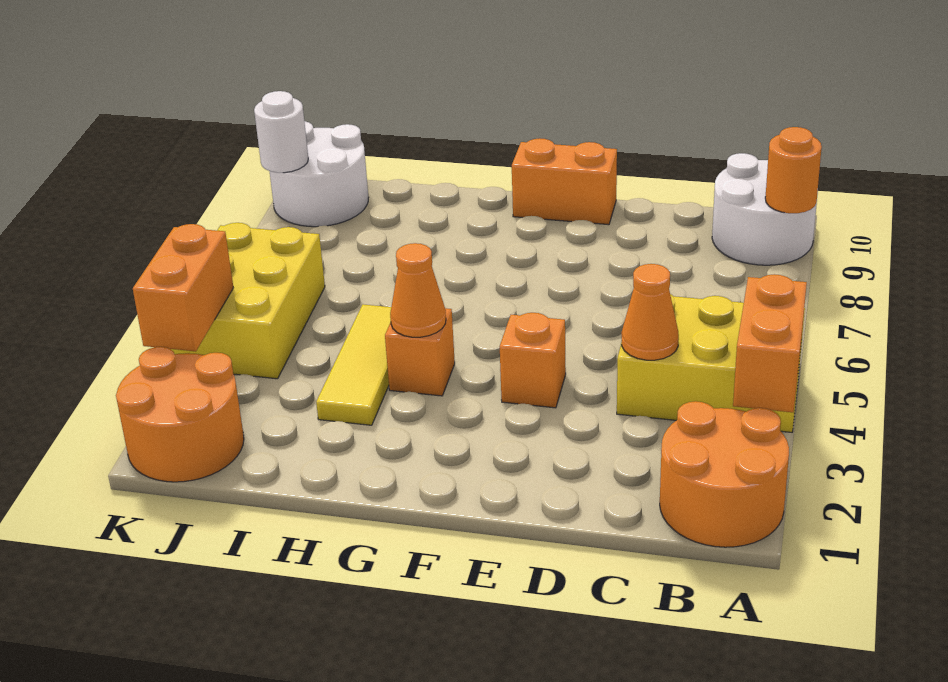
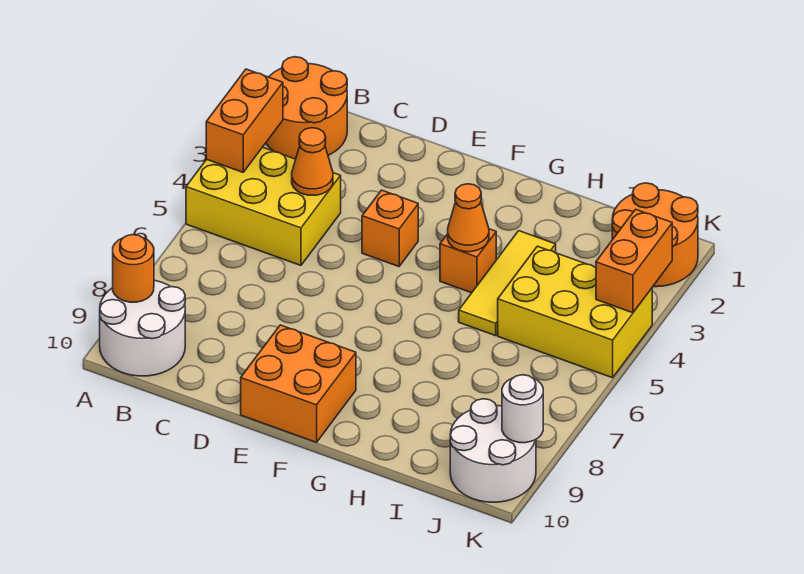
orange 1x2 brick [512,138,617,225] -> orange 2x2 brick [241,325,356,442]
yellow 2x3 brick [171,223,325,379] -> yellow 2x3 brick turned to [498,246,652,378]

